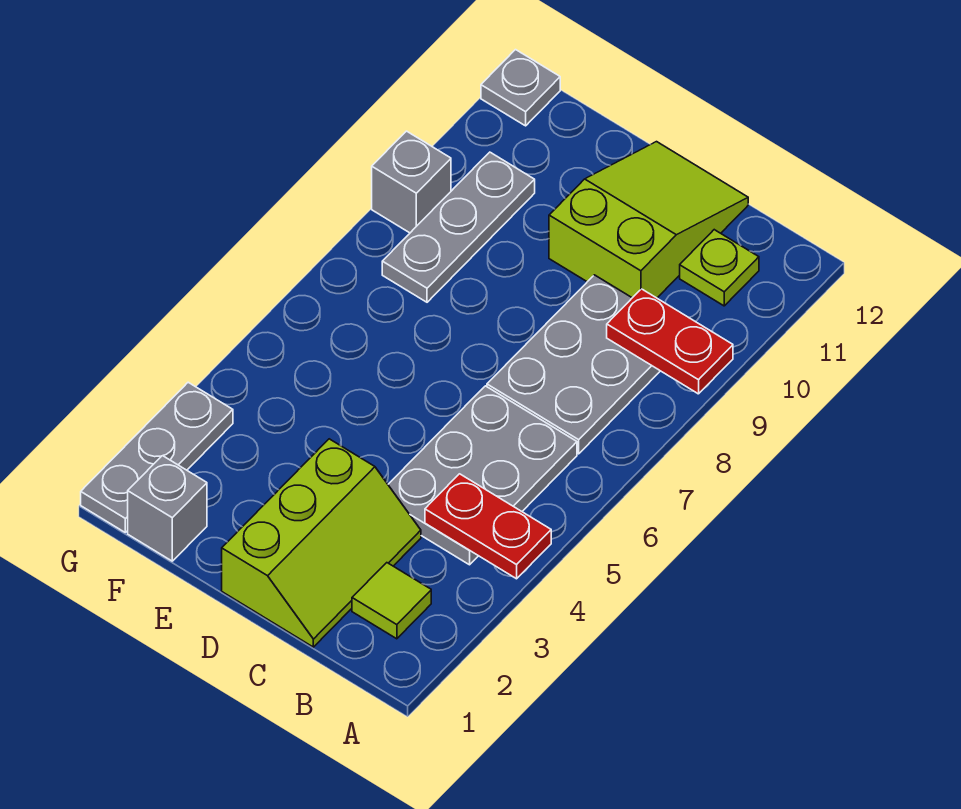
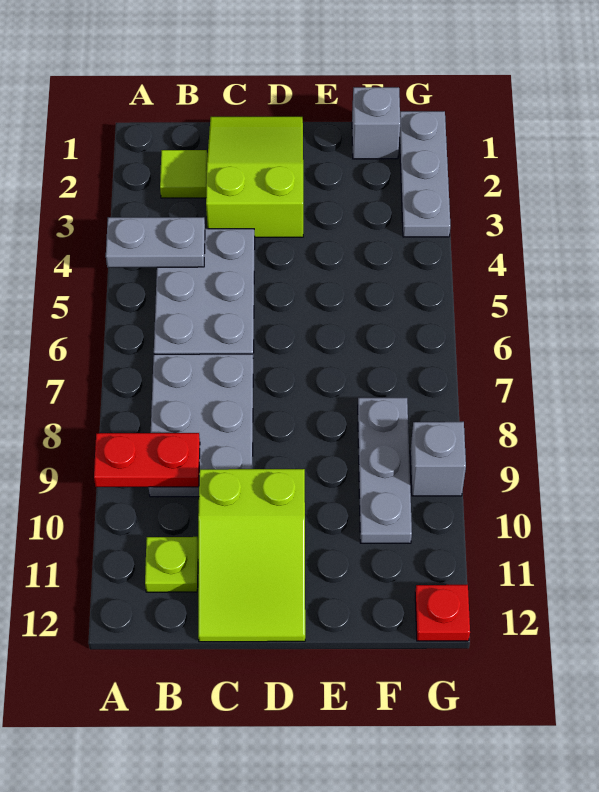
red 1x2 plate [425,474,551,579] -> grey 1x2 plate [106,217,205,267]
lime 2x3 slope [222,439,421,647] -> lime 2x3 slope turned to [206,117,303,237]
grey 1x1 plate [481,50,560,126] -> red 1x1 plate [415,585,470,641]

